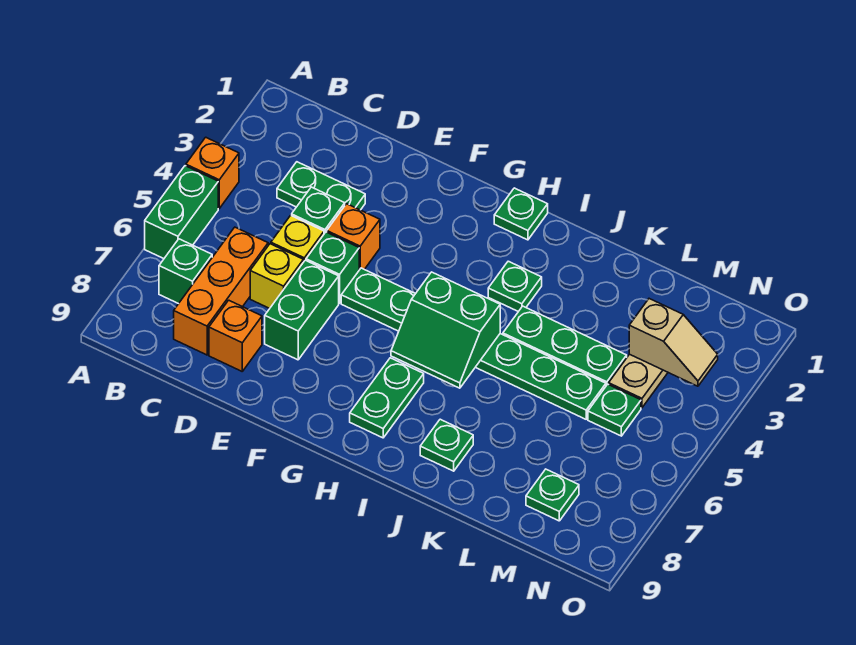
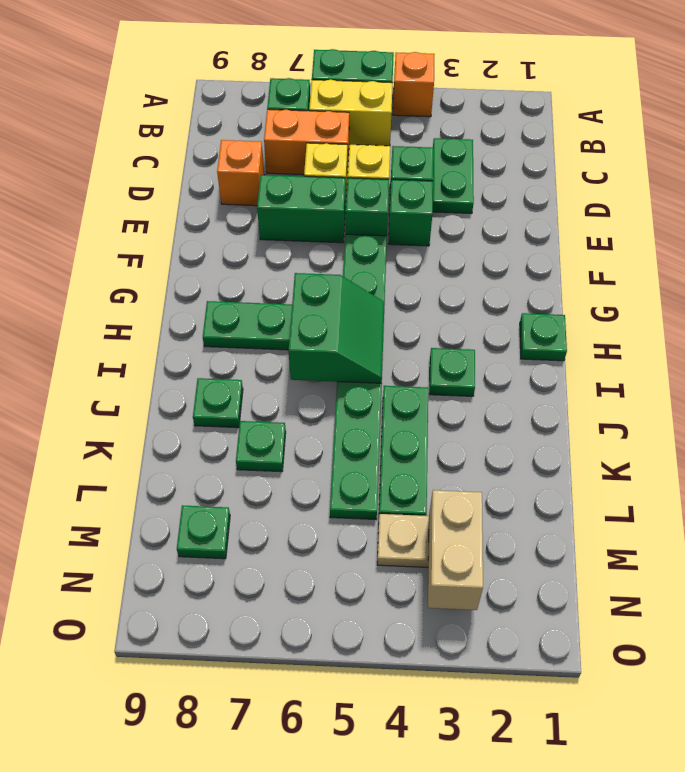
none -> yellow 1x2 brick [309,80,393,146]
orange 1x3 brick [174,227,268,355] -> orange 1x2 brick [264,109,349,175]
orange 1x1 brick [327,204,380,270] -> green 1x1 brick [388,180,433,246]
green 2x2 slope [391,272,500,388] -> green 2x2 slope turned to [289,273,385,383]
tan 1x2 slope [629,299,718,386] -> tan 1x2 brick [428,490,483,610]
green 1x1 plate [588,384,641,436] -> green 1x1 plate moved to [236,421,286,472]

